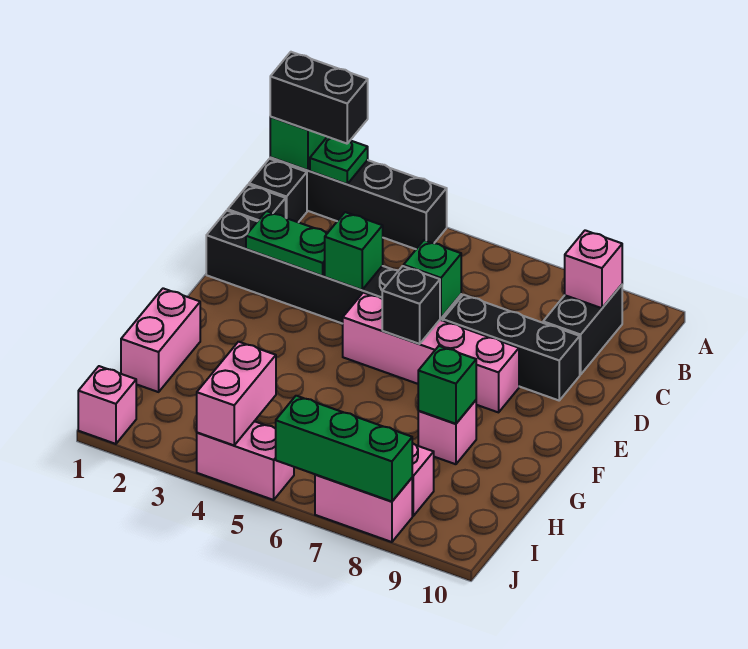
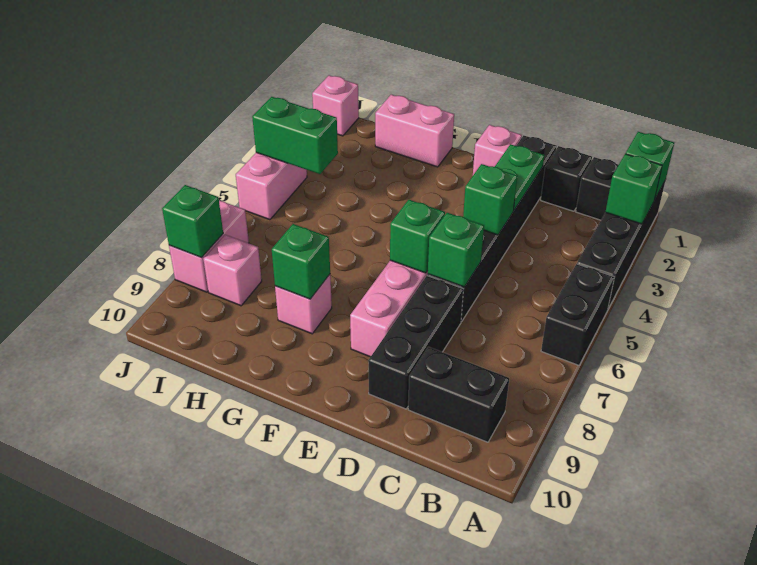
black 1x2 brick [270,52,368,144] -> black 1x2 brick moved to [541,264,614,365]
green 1x1 plate [310,137,368,184] -> green 1x1 brick [606,154,662,224]
pink 1x1 brick [565,230,622,308] -> pink 1x1 brick moved to [473,125,522,175]
black 1x1 brick [382,266,440,344] -> green 1x1 brick [390,200,445,273]
pink 1x2 brick [197,342,276,445] -> green 1x2 brick [252,97,338,174]
green 1x3 brick [276,396,412,501] -> green 1x1 brick [162,185,223,258]

